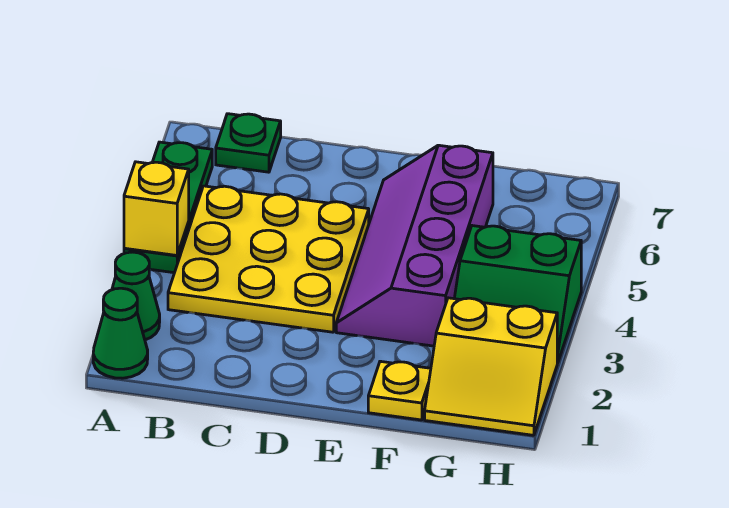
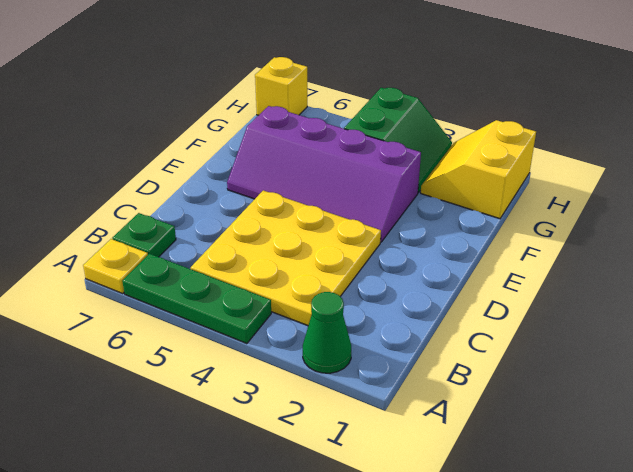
green 1x1 cone [93,288,148,378] -> none
yellow 1x1 brick [124,162,189,255] -> yellow 1x1 brick moved to [255,57,307,115]
yellow 1x1 plate [368,361,431,420] -> yellow 1x1 plate moved to [83,239,148,293]
yellow 2x2 slope [425,298,557,435] -> yellow 2x2 slope turned to [421,120,536,219]

